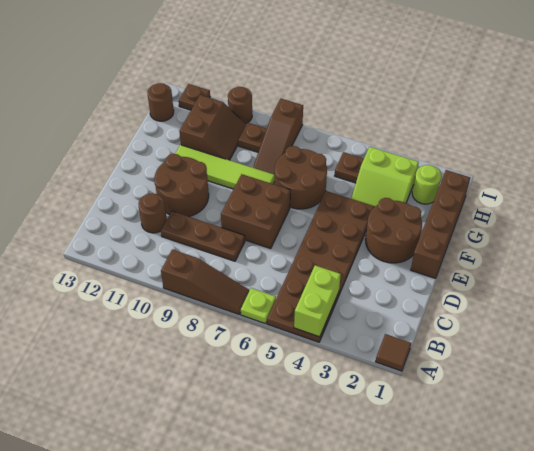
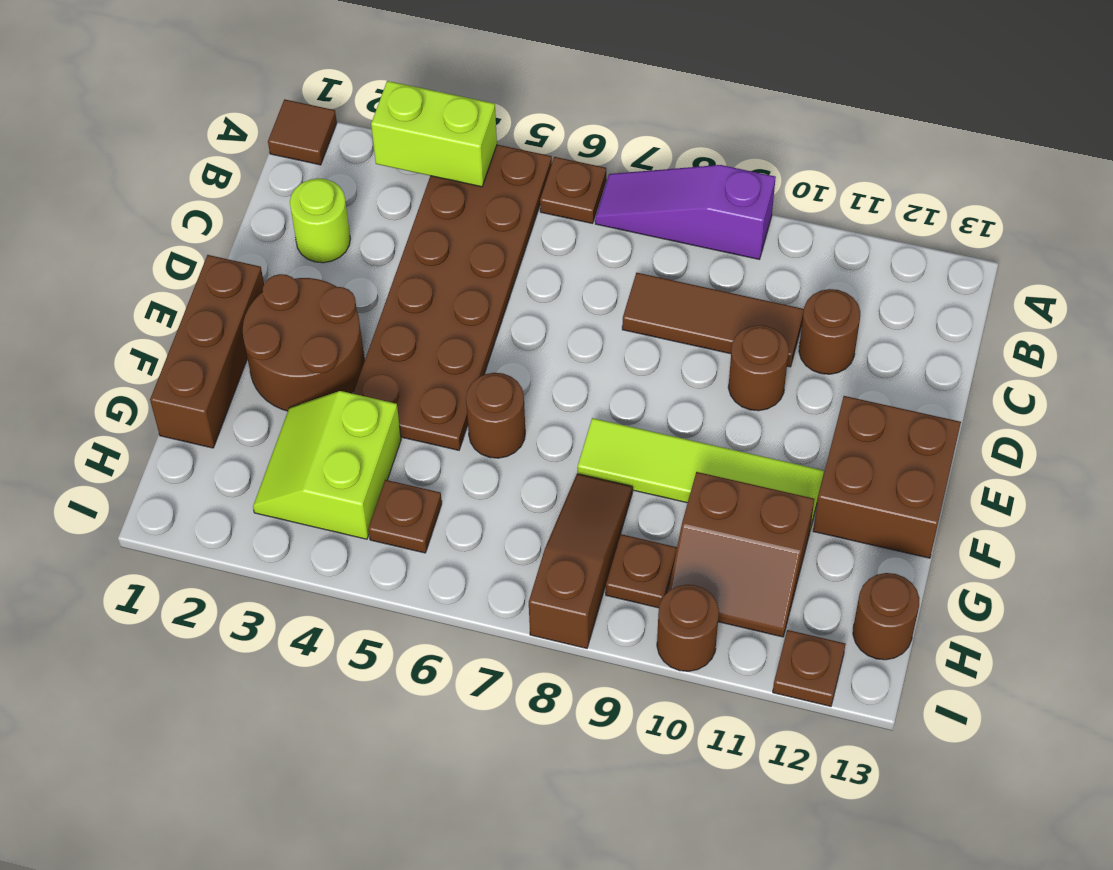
lime 1x2 brick [294,265,341,337] -> lime 1x2 brick turned to [371,81,497,187]
lime 1x1 plate [241,288,276,324] -> brown 1x1 plate [540,157,606,224]
brown 1x3 slope [161,249,249,314] -> purple 1x3 slope [595,165,776,259]
brown 1x3 plate [161,211,245,261] -> brown 1x3 tile [622,273,804,367]
brown 2x2 brick [221,174,290,249] -> brown 2x2 brick moved to [813,396,961,558]
brown 2x2 round brick [154,154,209,217] -> brown 1x1 round brick [728,325,789,411]
brown 1x4 brick [411,170,470,278] -> brown 1x3 brick [150,255,264,448]
brown 2x2 round brick [275,146,327,209] -> brown 1x1 round brick [466,373,525,458]
lime 2x2 slope [351,147,419,206] -> lime 2x2 slope turned to [253,391,401,539]
brown 2x2 slope [180,95,246,160] -> brown 2x2 slope turned to [668,472,814,637]
lime 1x1 round brick [412,165,441,204] -> lime 1x1 round brick moved to [290,178,350,263]

